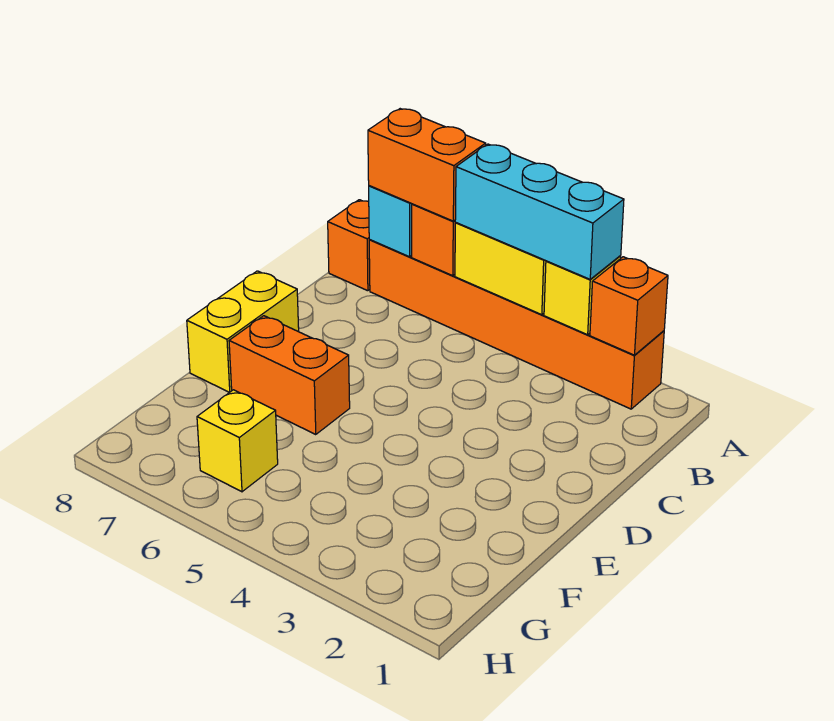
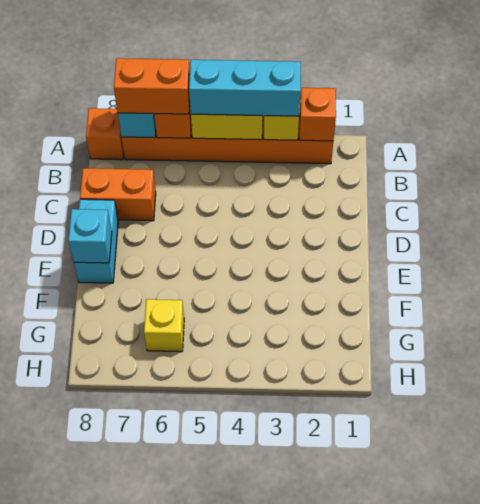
yellow 1x2 brick [187,271,299,392] -> cyan 1x2 brick [74,199,118,283]
orange 1x2 brick [229,316,350,435] -> orange 1x2 brick moved to [80,168,156,221]
none -> cyan 1x1 brick [68,209,112,263]

